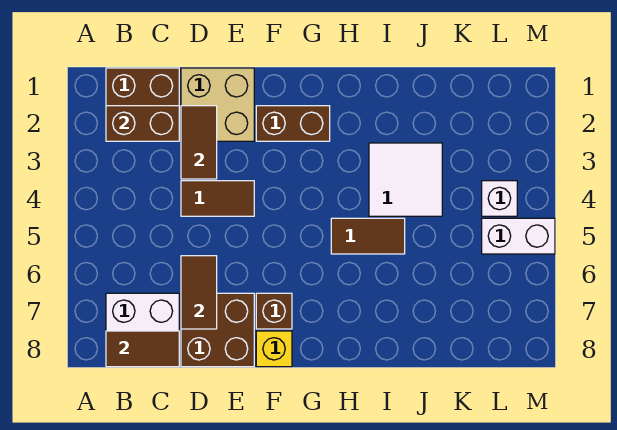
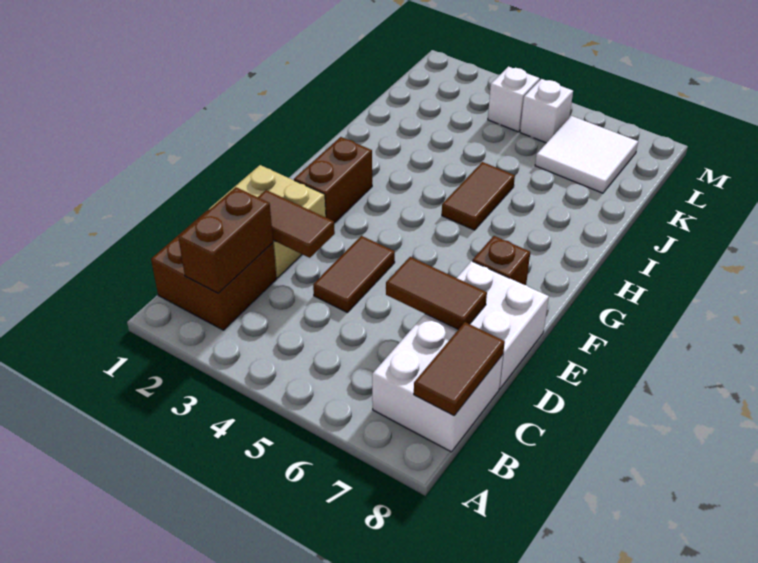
brown 2x2 brick [181,293,254,367] -> white 2x2 brick [425,261,549,389]
yellow 1x1 brick [256,331,292,367] -> none
white 2x2 tile [369,143,442,216] -> white 2x2 tile moved to [535,116,638,193]
white 1x2 brick [482,218,555,254] -> white 1x1 brick [520,79,573,143]

